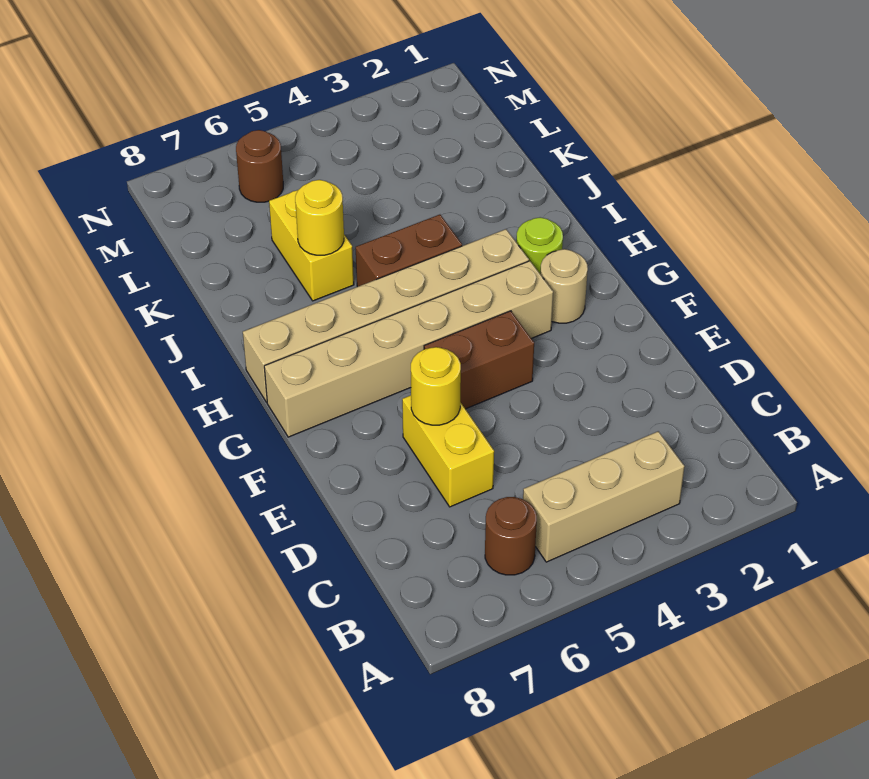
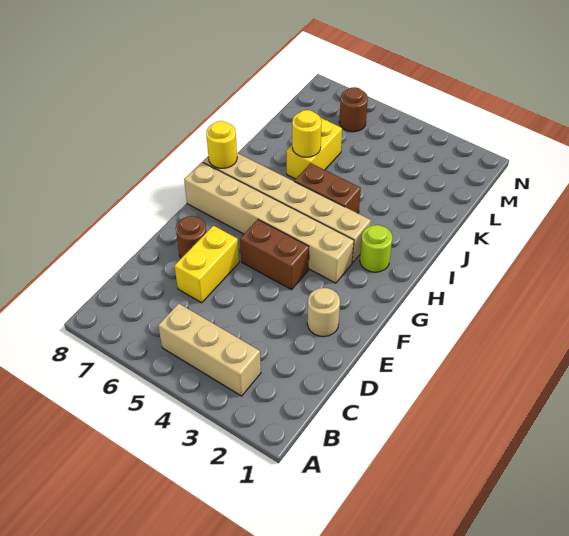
brown 1x1 round brick [485,497,537,575] -> brown 1x1 round brick moved to [176,216,206,258]
yellow 1x1 round brick [411,347,461,425] -> yellow 1x1 round brick moved to [206,121,237,168]
tan 1x1 round brick [540,249,588,323] -> tan 1x1 round brick moved to [307,288,340,337]

